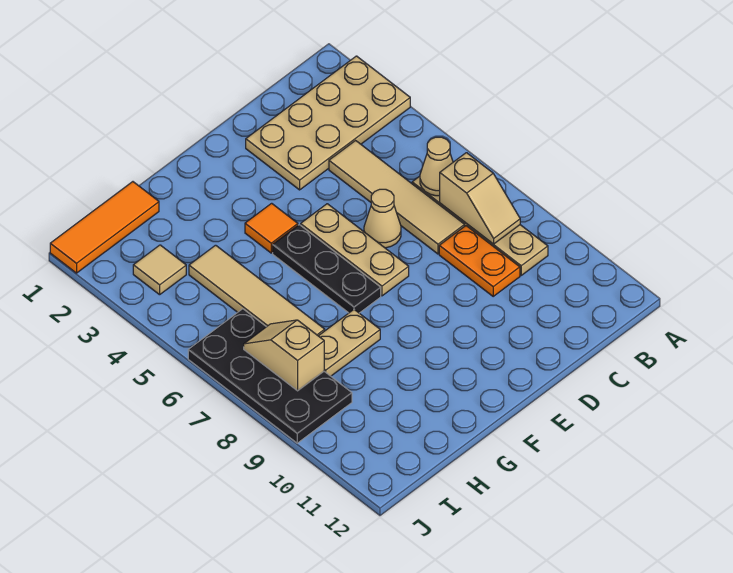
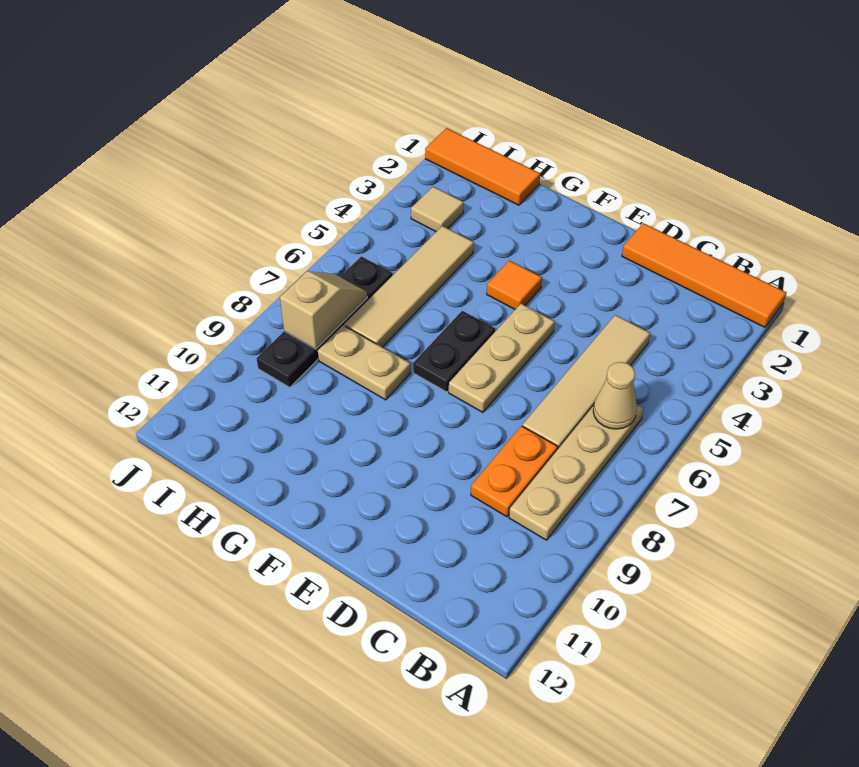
none -> orange 1x4 tile [622,223,787,327]
tan 2x4 plate [246,56,410,190] -> none
tan 1x2 slope [440,153,520,244] -> none
tan 1x1 cone [364,189,401,248] -> none
black 1x3 plate [273,225,381,313] -> black 1x2 plate [413,311,495,392]
black 2x4 plate [188,309,352,443] -> black 1x4 plate [257,256,393,387]

